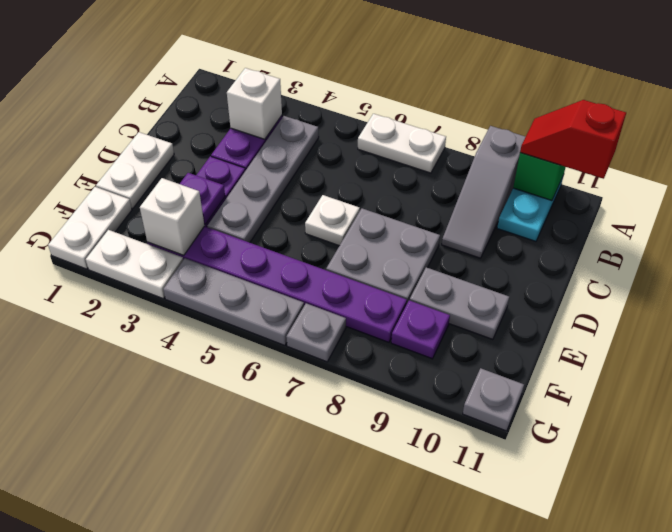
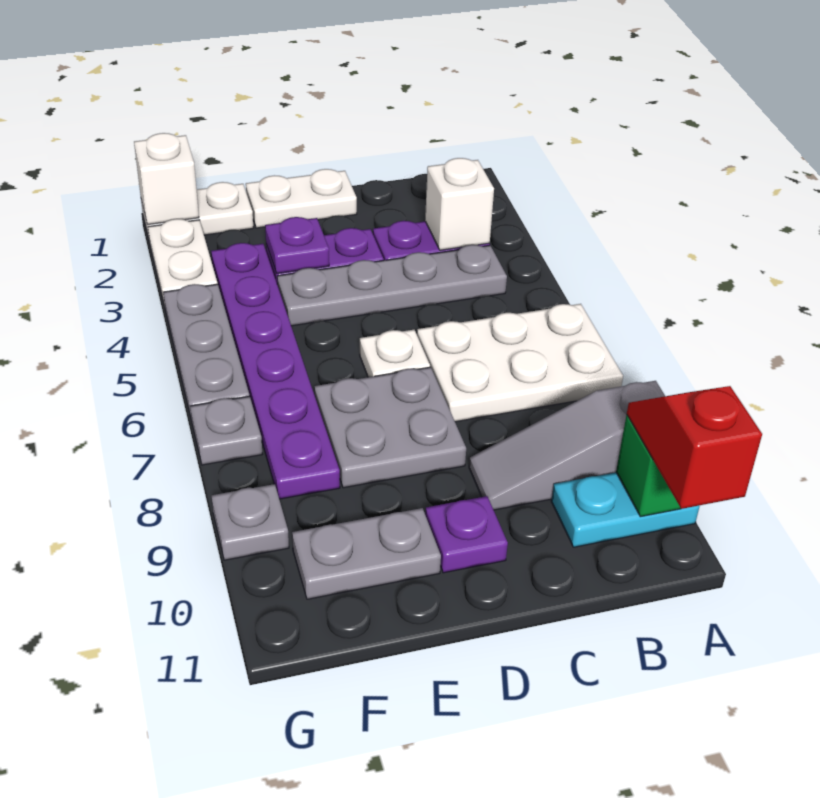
white 1x2 plate [358,114,446,173] -> white 2x3 plate [417,304,623,422]
grey 1x2 plate [410,267,509,340] -> grey 1x2 plate turned to [292,508,441,599]
white 1x1 brick [140,178,204,255] -> white 1x1 brick moved to [134,133,199,225]
purple 1x1 plate [391,300,450,359] -> purple 1x1 plate moved to [425,496,508,573]
grey 1x1 plate [463,368,524,431] -> grey 1x1 plate moved to [212,484,289,560]

